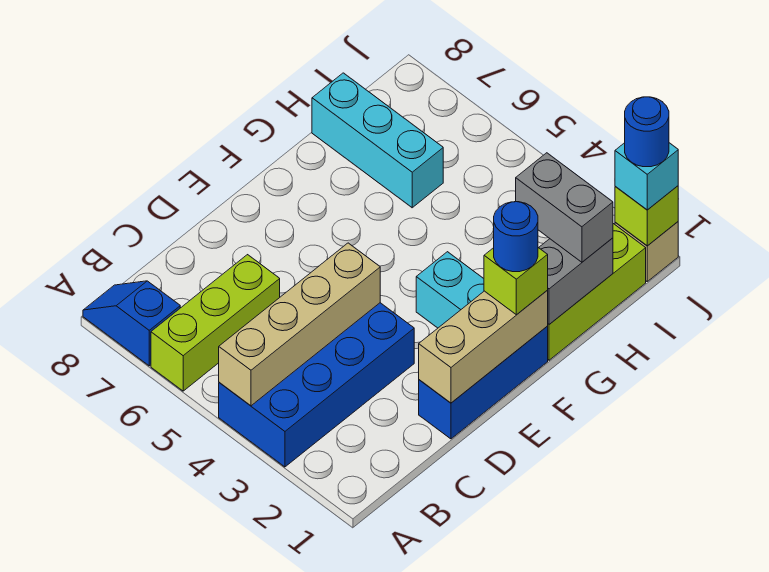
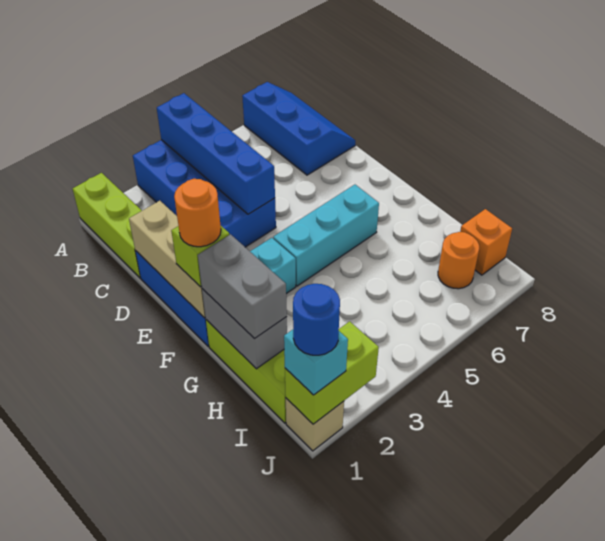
tan 1x4 brick [219,243,380,406] -> blue 1x4 brick [157,93,275,214]
lime 1x3 brick [151,255,280,391] -> lime 1x3 brick moved to [73,173,142,278]
blue 1x2 slope [83,281,180,366] -> blue 2x3 slope [242,82,355,175]
blue 1x1 round brick [494,202,538,272] -> orange 1x1 round brick [174,179,221,247]
grey 1x2 brick [516,153,613,262] -> grey 1x2 brick turned to [198,234,287,339]
cyan 1x3 brick [312,73,443,208] -> cyan 1x3 brick moved to [273,185,379,286]
none -> orange 1x1 round brick [438,232,479,289]
none -> orange 1x1 brick [460,209,512,275]
lime 1x1 brick [615,186,678,246] -> lime 1x2 brick [285,321,379,424]

